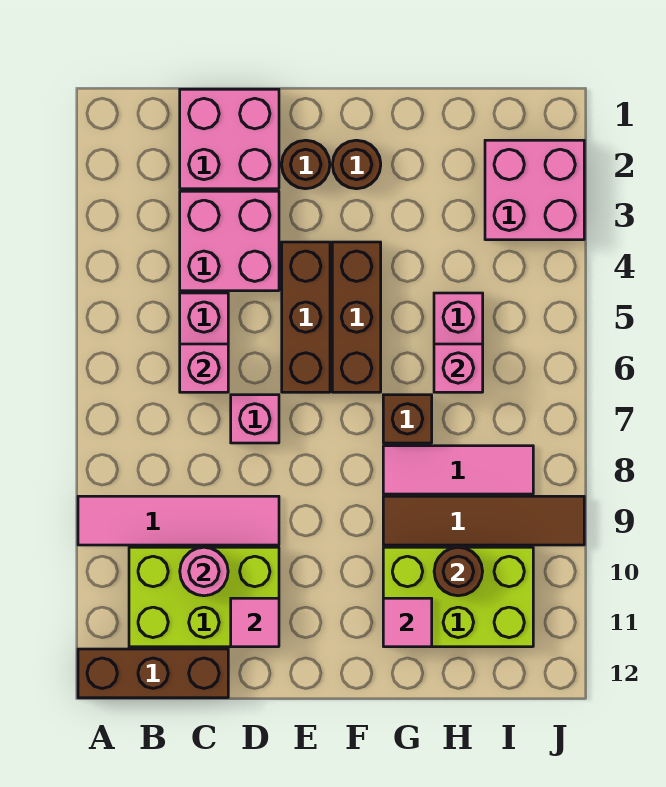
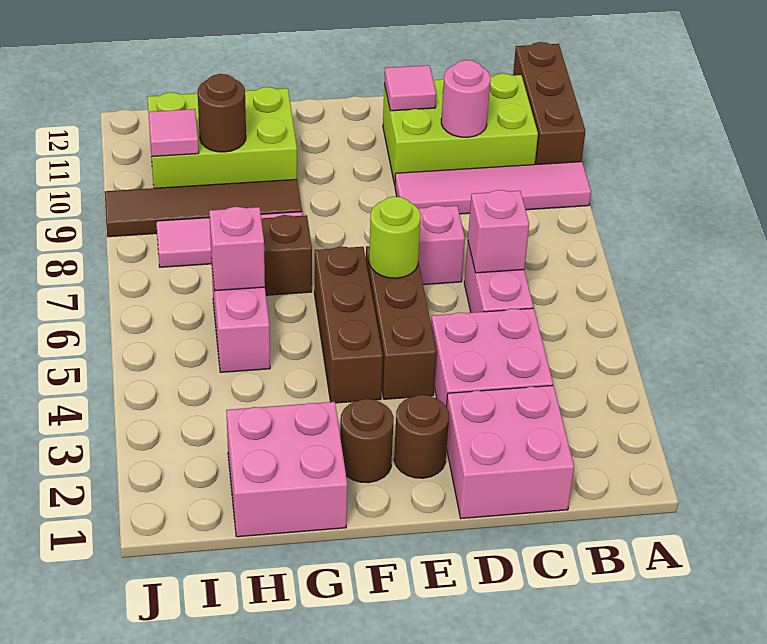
brown 1x3 brick [78,649,228,698] -> brown 1x3 brick turned to [513,42,585,165]
none -> lime 1x1 round brick [369,197,421,278]
pink 1x1 tile [383,598,432,647] -> pink 1x1 tile moved to [148,109,199,156]
pink 2x2 brick [485,140,584,240] -> pink 2x2 brick moved to [226,402,347,537]

